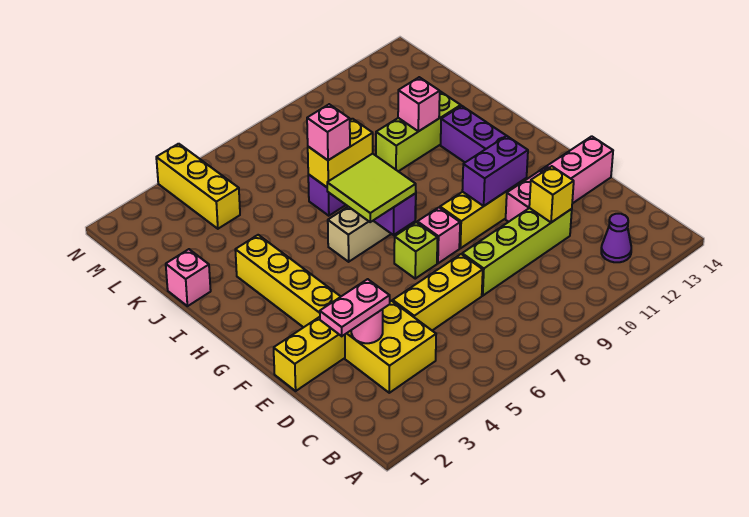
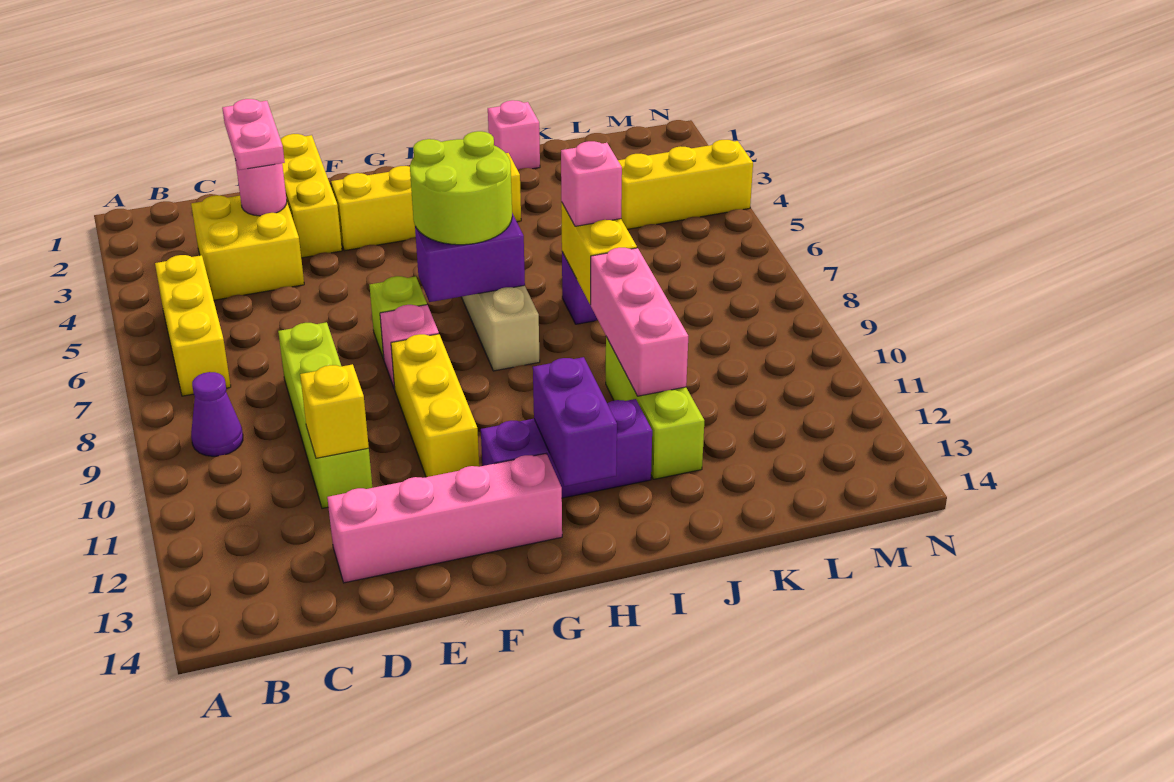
purple 1x1 cone [601,214,631,262] -> purple 1x1 cone moved to [191,372,243,456]
yellow 1x3 brick [393,254,483,330] -> yellow 1x3 brick moved to [155,255,231,396]
pink 1x4 brick [506,136,613,222] -> pink 1x4 brick turned to [327,454,562,583]
purple 1x2 brick [462,136,528,206] -> purple 1x2 brick moved to [533,357,617,486]
lime 2x2 tile [327,154,416,222] -> lime 2x2 round brick [410,131,512,245]
pink 1x1 brick [398,77,440,131] -> pink 1x3 brick [591,248,688,396]

